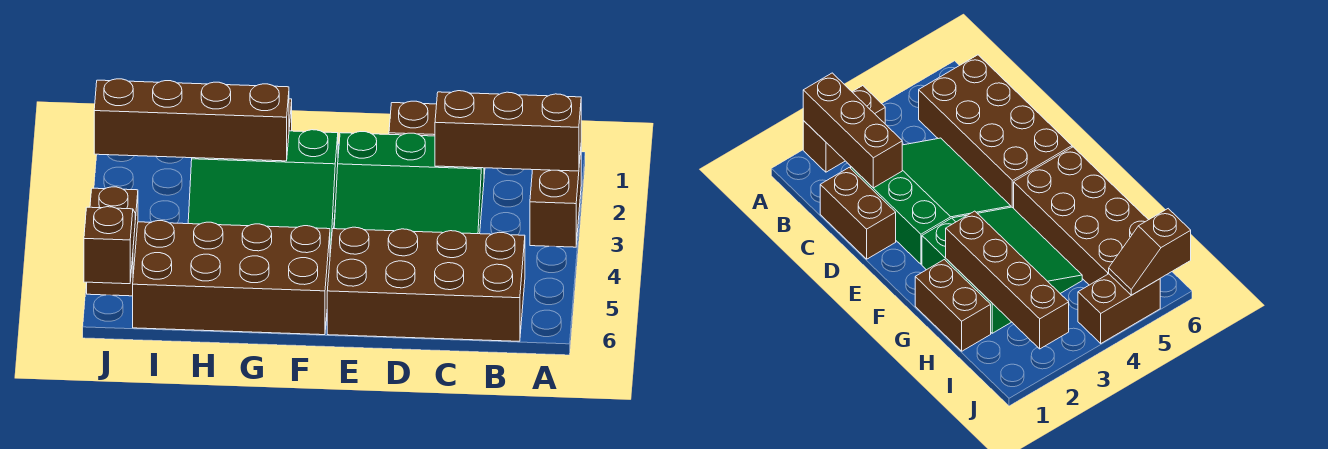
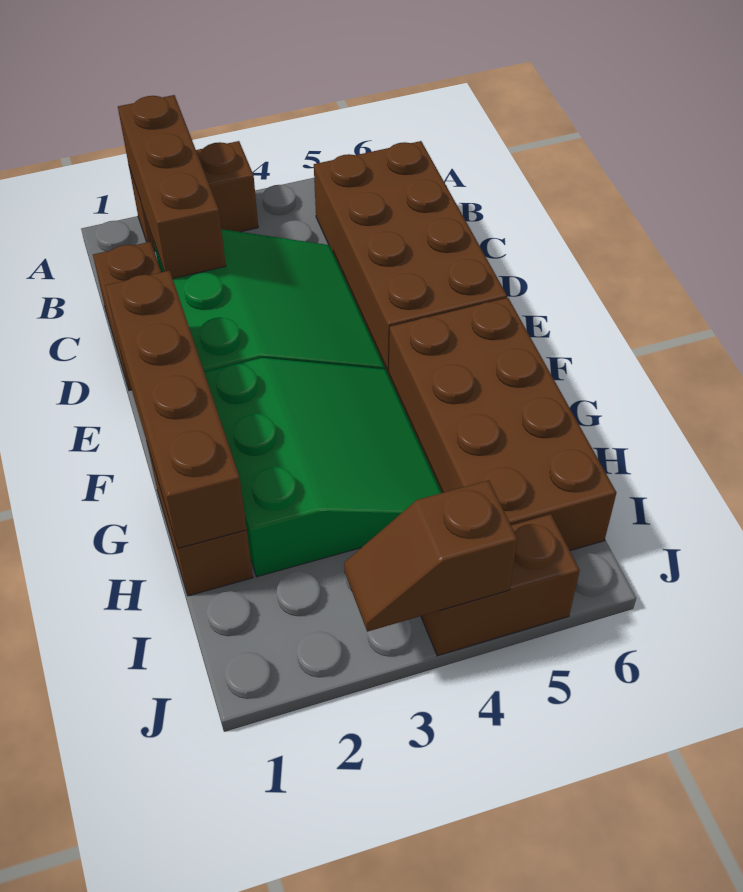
brown 1x4 brick [94,79,289,161] -> brown 1x4 brick moved to [105,271,247,548]
brown 1x2 slope [84,207,135,284] -> brown 1x2 slope moved to [344,480,517,632]

